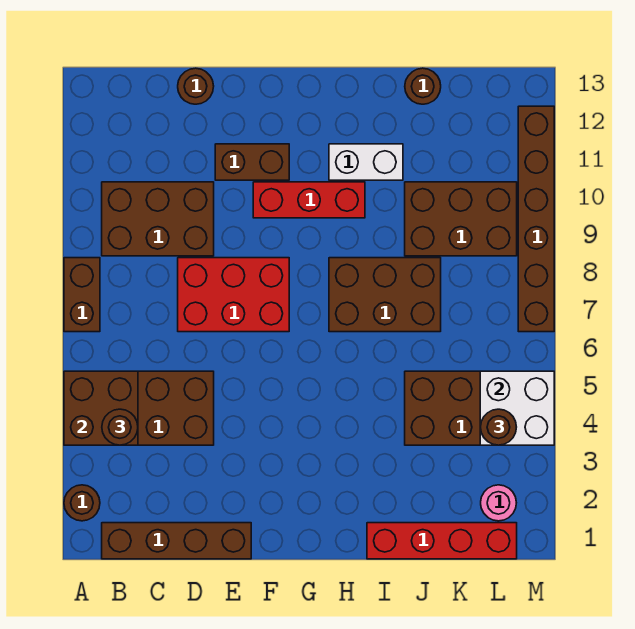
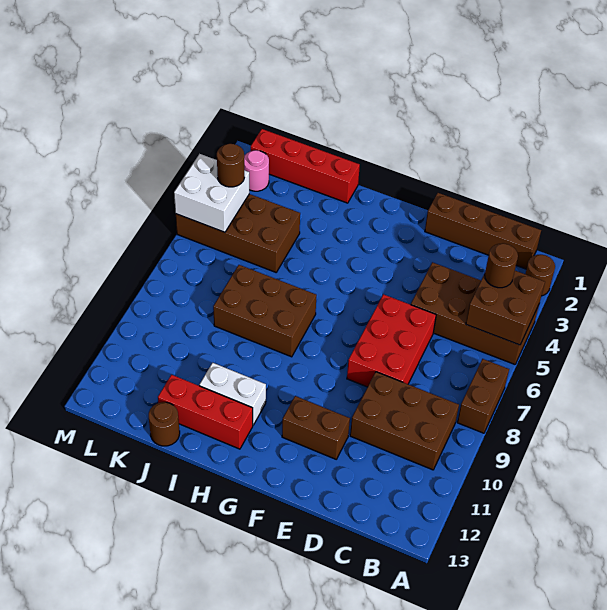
red 2x3 brick [178,258,289,332] -> red 2x3 brick turned to [347,294,436,387]
brown 1x1 round brick [178,68,214,104] -> none
red 1x3 brick [253,182,365,218] -> red 1x3 brick moved to [158,375,253,449]
brown 2x3 brick [405,182,517,256] -> none
brown 1x6 brick [518,106,554,332] -> none

